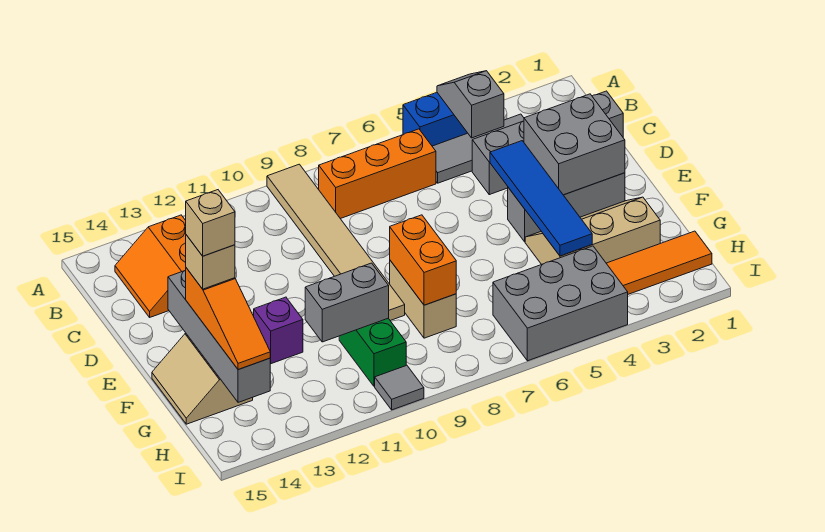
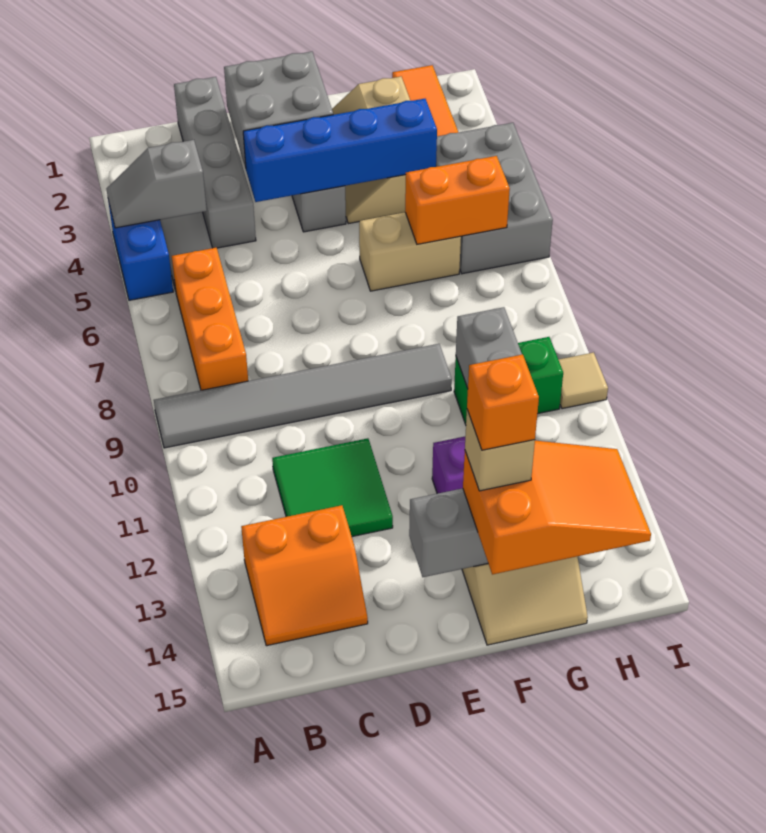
tan 1x6 tile [267,164,405,321] -> grey 1x6 tile [154,344,452,448]
none -> green 2x2 tile [272,438,393,537]
blue 1x4 tile [490,141,592,256] -> blue 1x4 brick [243,99,437,202]
tan 1x2 brick [390,261,456,338] -> tan 1x2 brick moved to [359,212,461,291]
orange 1x2 brick [390,215,456,305] -> orange 1x2 brick moved to [405,156,510,244]
orange 1x3 slope [186,268,270,370] -> orange 2x3 slope [463,441,651,574]
tan 1x1 brick [186,190,235,256] -> orange 1x1 brick [467,354,539,450]
grey 1x1 tile [375,365,424,410] -> tan 1x1 tile [558,352,608,409]

